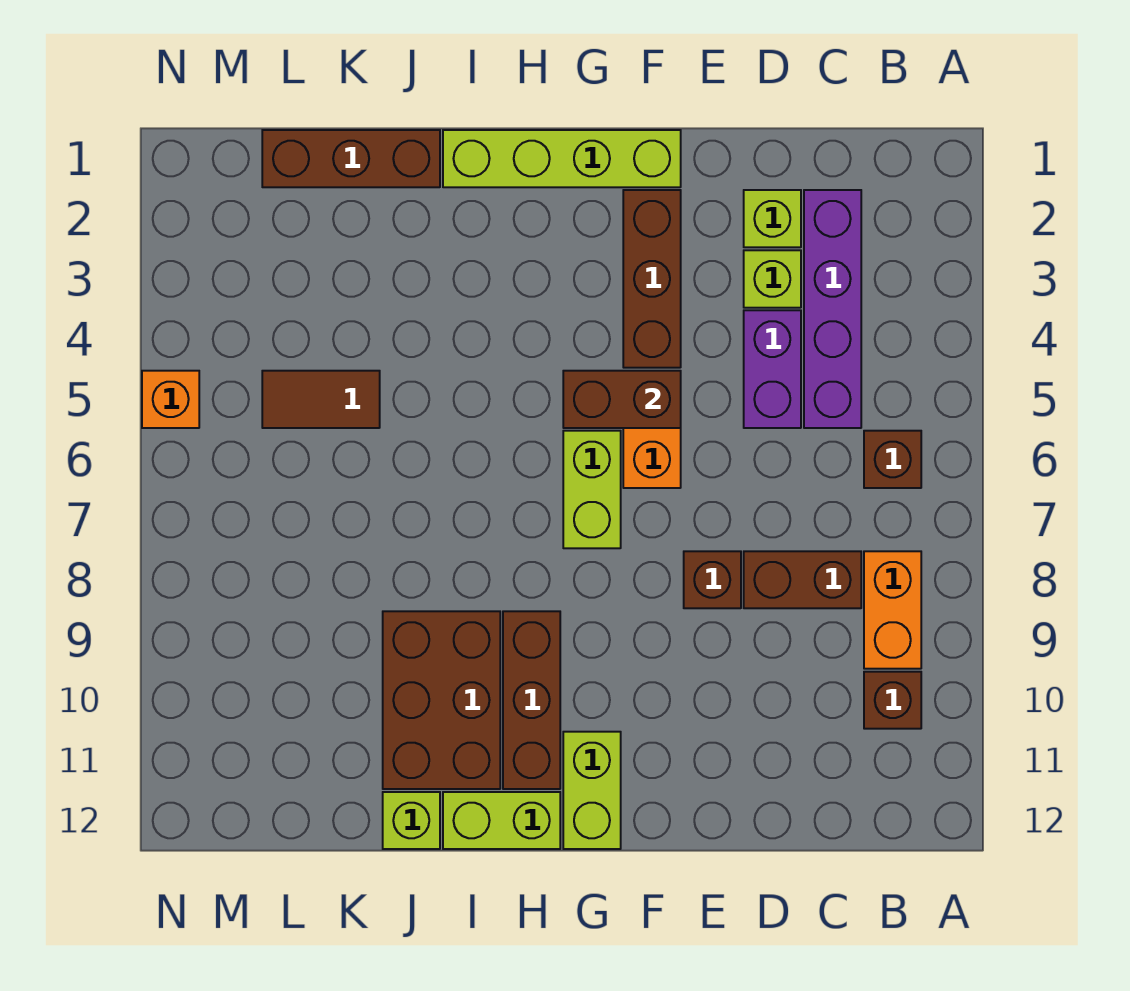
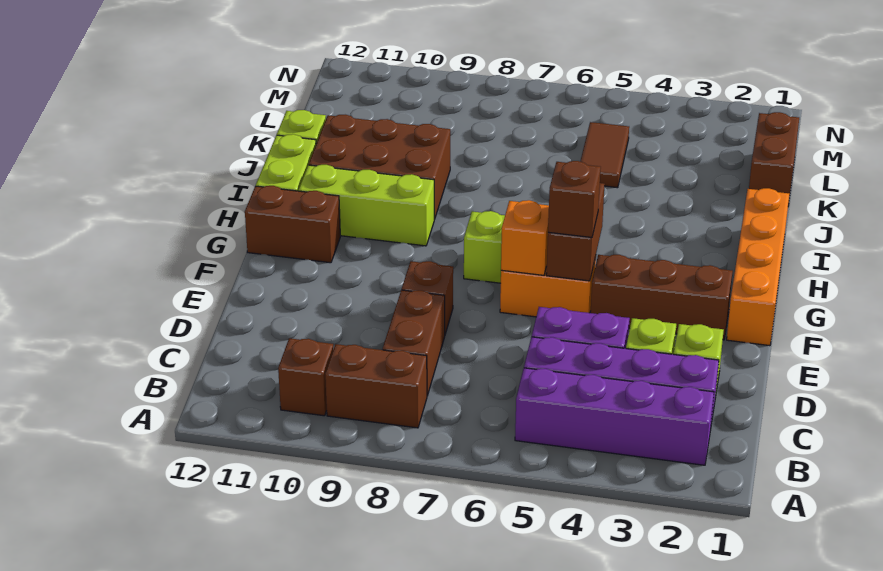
none -> purple 1x4 brick [515,368,714,465]
brown 1x1 brick [864,431,921,488] -> brown 1x1 brick moved to [548,161,601,238]
orange 1x2 brick [864,551,921,669] -> brown 1x2 brick [325,344,427,428]
lime 1x4 brick [443,130,681,187] -> orange 1x4 brick [727,188,789,346]
lime 1x2 brick [563,732,621,849] -> brown 1x2 brick [245,186,340,263]
brown 1x3 brick [503,611,560,789] -> lime 1x3 brick [299,165,434,246]
brown 1x3 brick [262,130,440,187] -> brown 1x2 brick [749,112,799,206]
orange 1x1 brick [142,371,199,428] -> orange 1x1 brick moved to [501,200,549,275]

